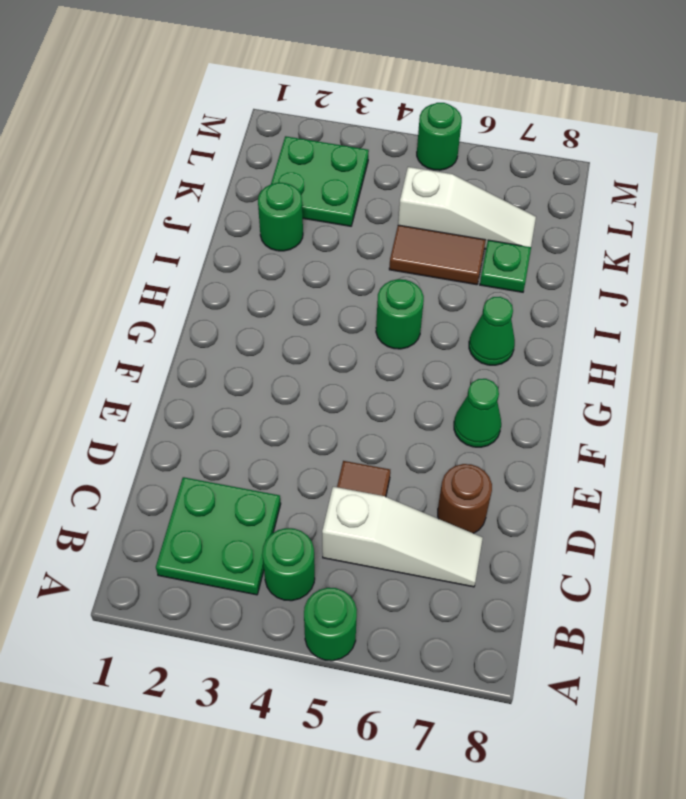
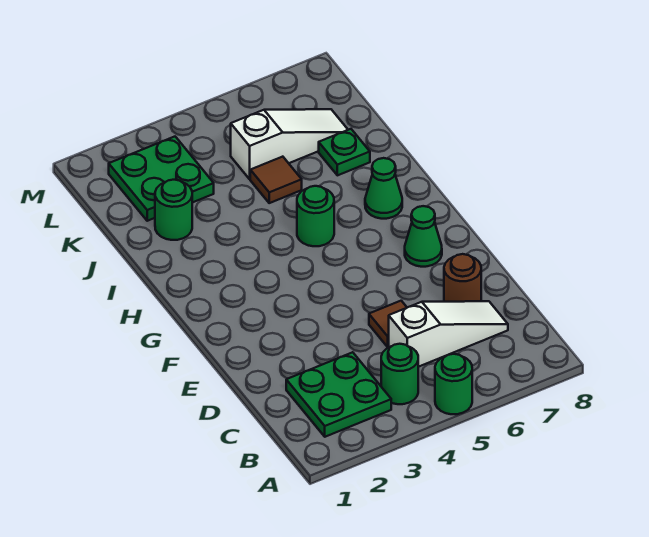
brown 1x2 tile [389,225,486,285] -> brown 1x1 tile [250,157,302,203]
green 1x1 round brick [417,103,462,170] -> none

